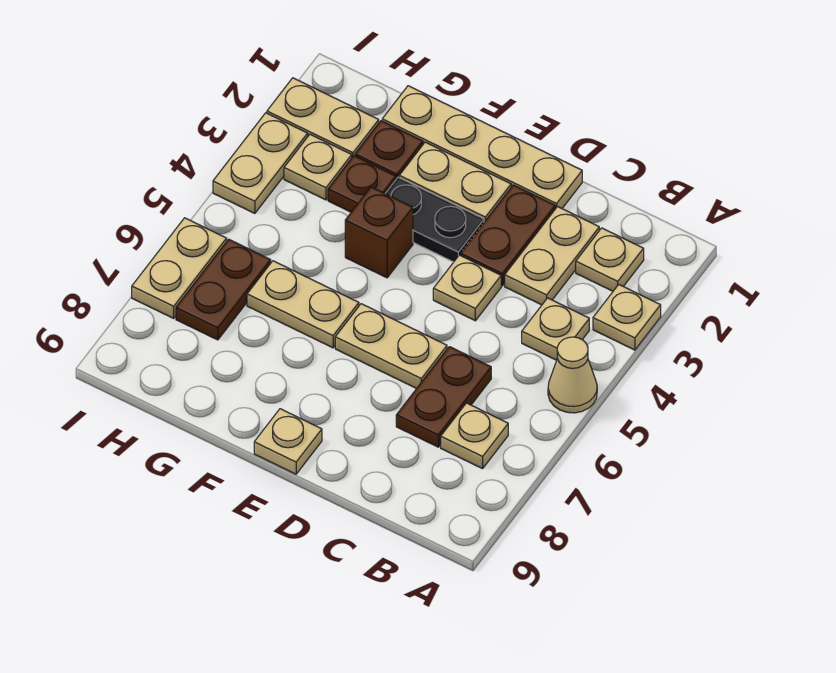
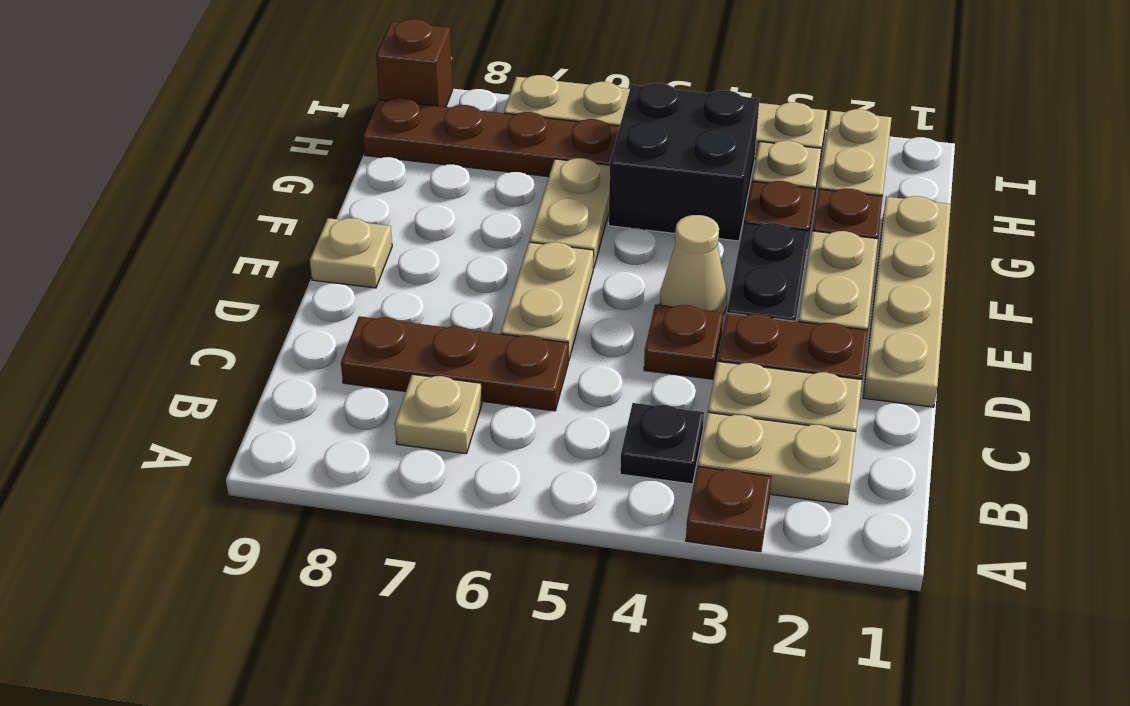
tan 1x1 plate [593,285,661,350] -> brown 1x1 plate [686,466,771,552]
tan 1x1 cone [548,337,597,413] -> tan 1x1 cone moved to [660,215,727,315]
tan 1x1 plate [576,228,644,291] -> tan 1x2 plate [698,413,856,505]
tan 1x1 plate [522,298,589,360] -> black 1x1 plate [620,403,704,484]
brown 1x2 plate [396,347,491,447] -> brown 1x3 plate [341,316,568,411]
tan 1x1 plate [433,255,501,321] -> brown 1x1 plate [644,304,723,379]
brown 1x1 brick [345,187,413,278] -> brown 1x1 brick moved to [376,19,453,107]
none -> black 2x2 brick [609,83,759,241]
brown 1x2 plate [176,239,271,340] -> brown 1x4 plate [363,98,620,177]

